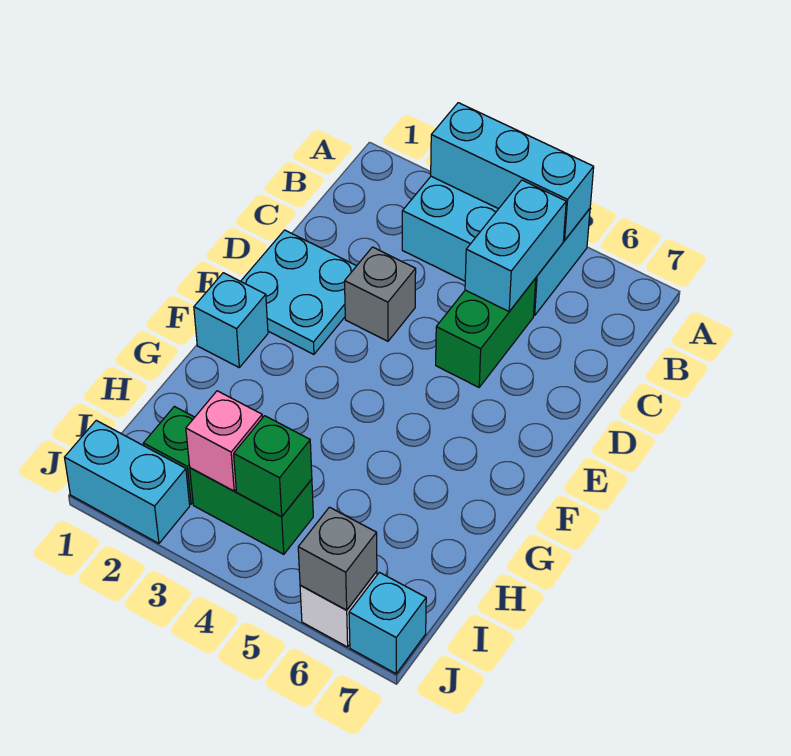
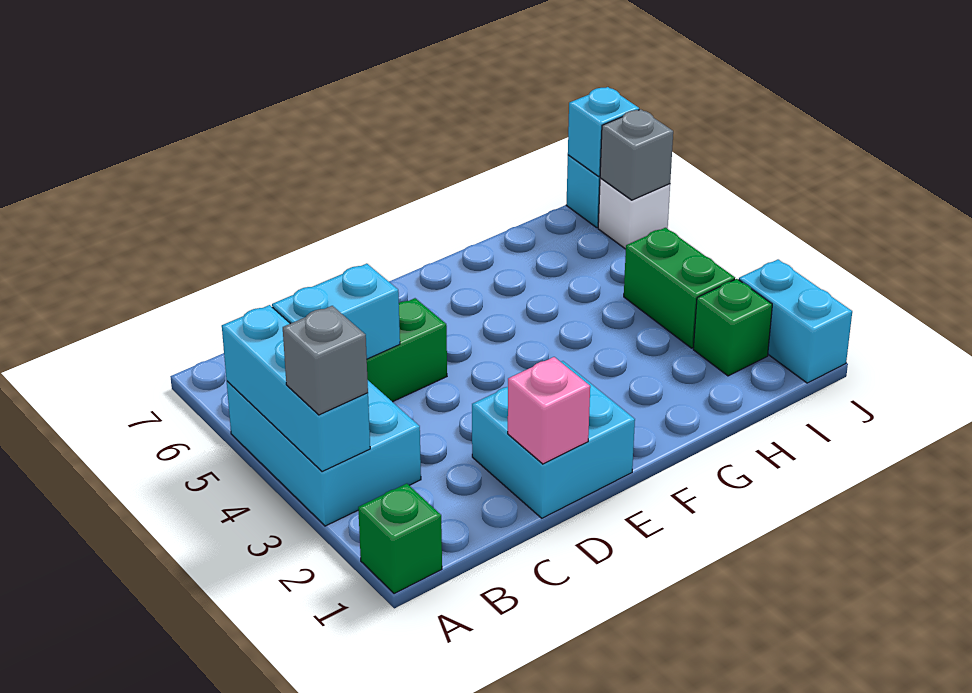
cyan 2x2 plate [241,230,356,354] -> cyan 2x2 brick [472,361,635,518]
grey 1x1 brick [345,247,416,341] -> grey 1x1 brick moved to [283,306,368,415]
cyan 1x1 brick [194,273,268,367] -> cyan 1x1 brick moved to [568,87,639,176]
pink 1x1 brick [186,391,262,491] -> pink 1x1 brick moved to [508,357,590,464]
green 1x1 brick [234,416,312,517] -> green 1x1 brick moved to [358,484,442,594]

